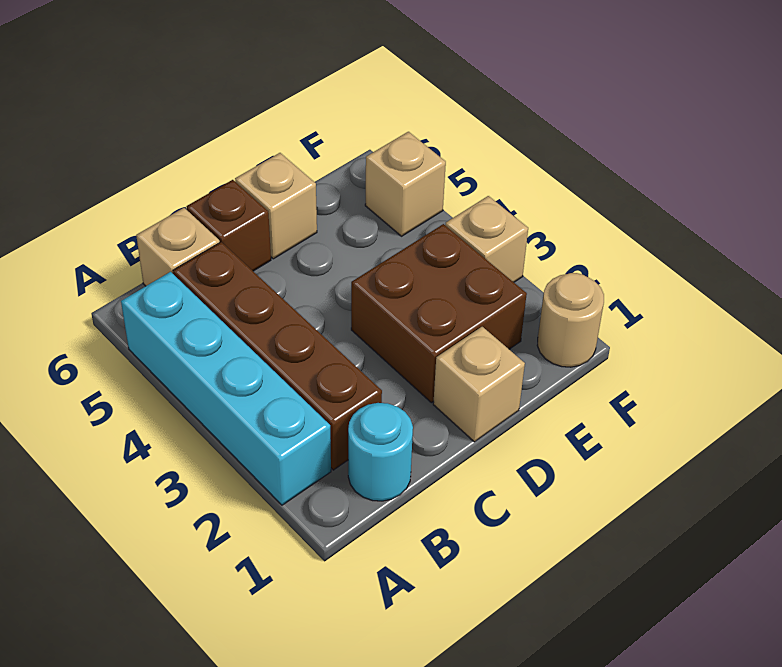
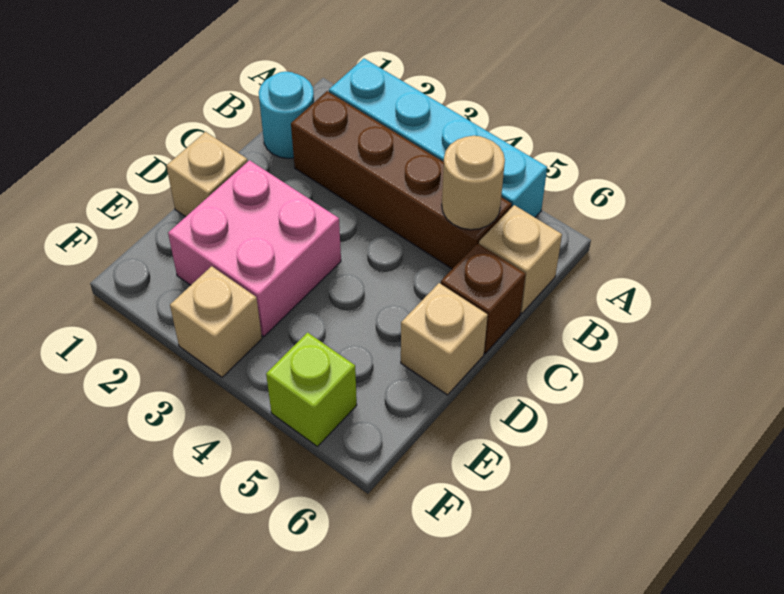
brown 2x2 brick [351,224,527,403] -> pink 2x2 brick [168,160,341,336]
tan 1x1 round brick [537,273,604,367] -> tan 1x1 round brick moved to [442,136,505,230]
tan 1x1 brick [365,132,446,236] -> lime 1x1 brick [266,333,357,447]

